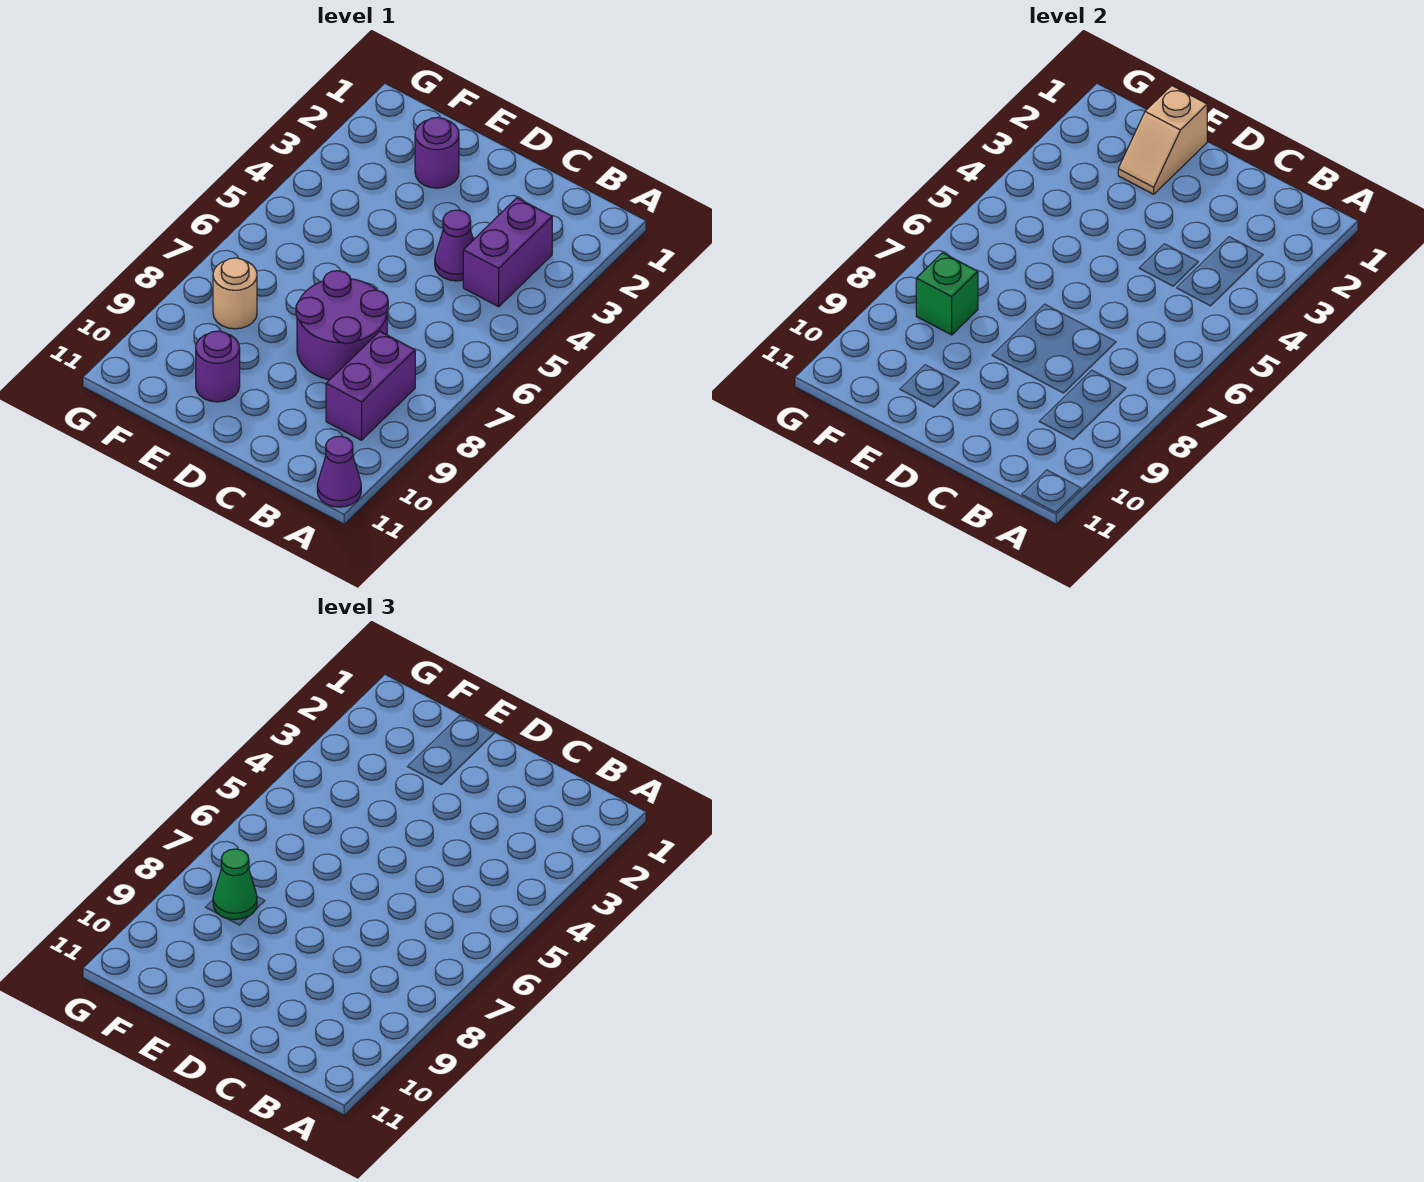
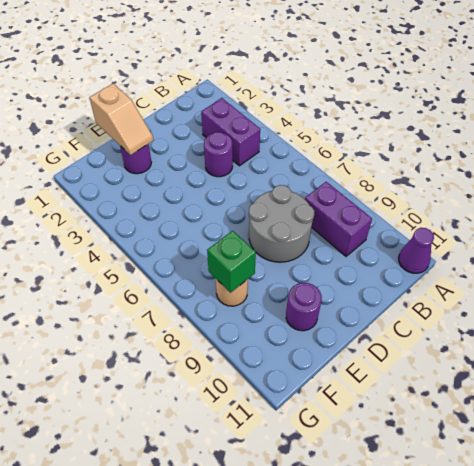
purple 1x1 cone [435,210,473,281] -> purple 1x1 round brick [204,132,233,177]
purple 2x2 round brick [296,271,388,380] -> grey 2x2 round brick [249,185,314,262]
green 1x1 cone [213,849,257,920] -> none

